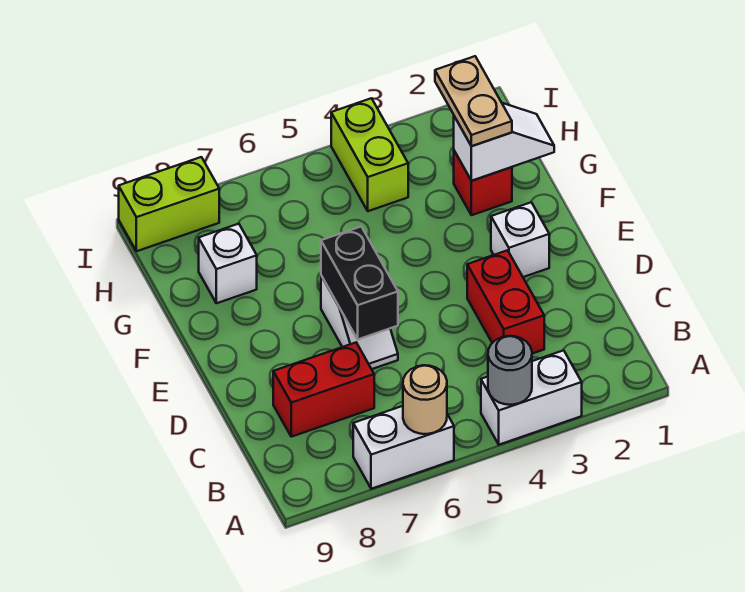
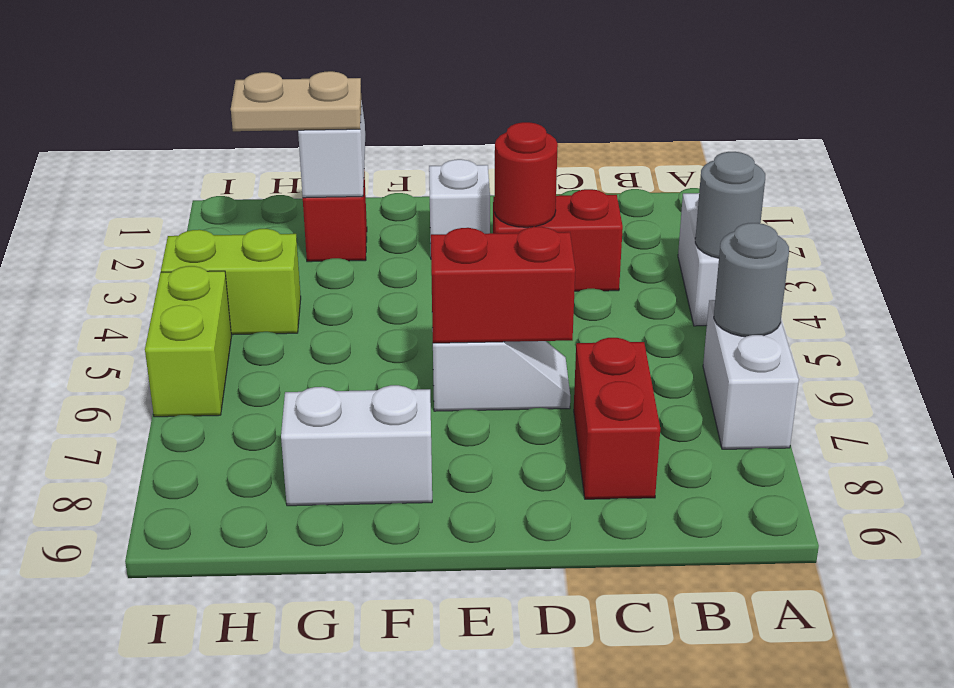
tan 1x1 round brick [403,365,447,434] -> grey 1x1 round brick [714,223,789,337]
none -> red 1x1 round brick [494,122,558,227]
black 1x2 brick [321,227,398,339] -> red 1x2 brick [431,227,575,343]
white 1x1 brick [199,224,257,303] -> white 1x2 brick [281,385,432,506]
lime 1x2 brick [119,157,219,251] -> lime 1x2 brick moved to [145,266,232,417]

